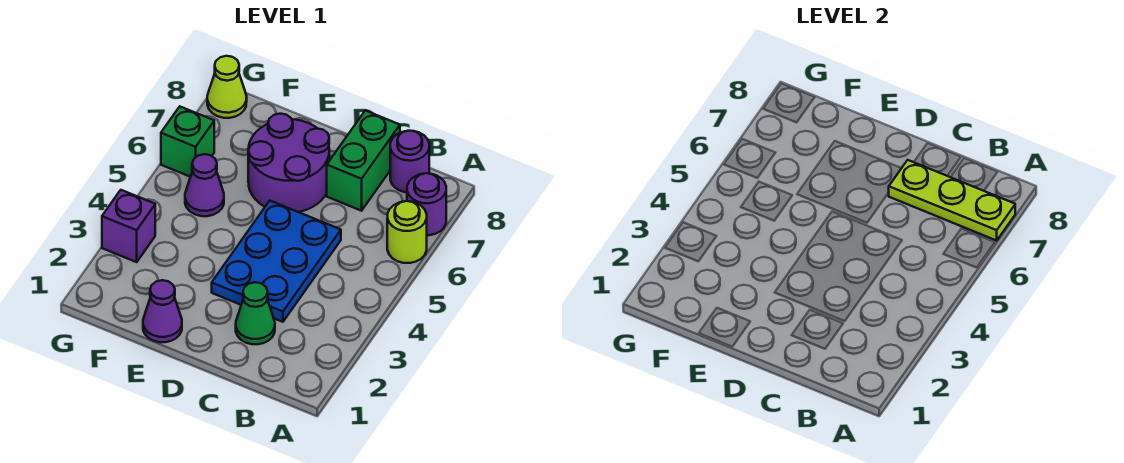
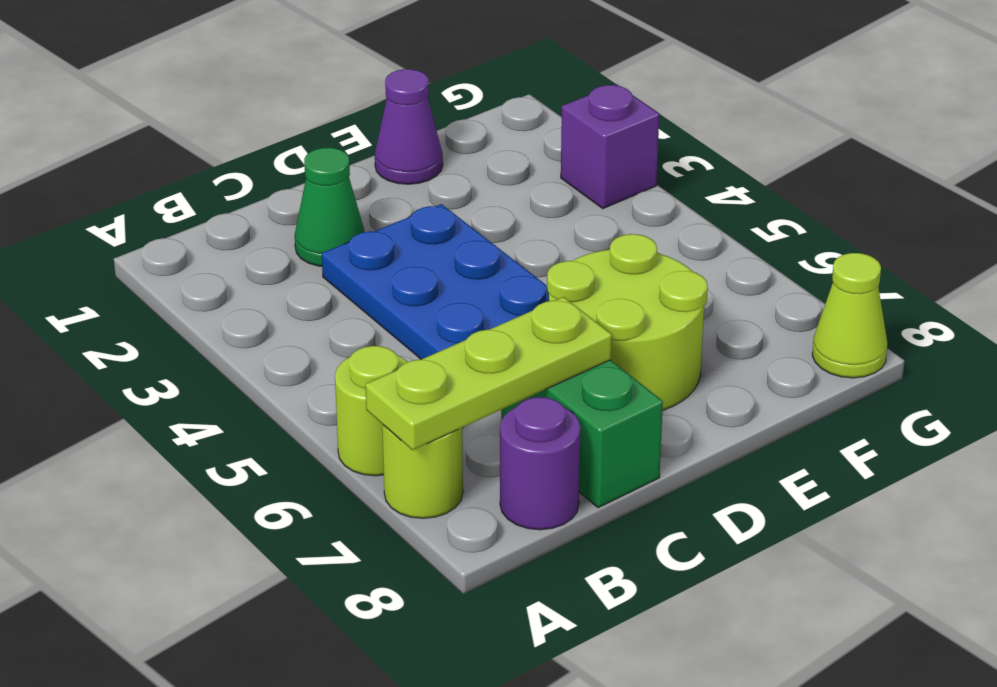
purple 1x1 round brick [407,173,446,235] -> lime 1x1 round brick [382,424,463,518]
purple 2x2 round brick [248,114,329,212] -> lime 2x2 round brick [547,234,708,411]
purple 1x1 cone [185,154,224,216] -> none
green 1x1 brick [161,107,214,177] -> none

